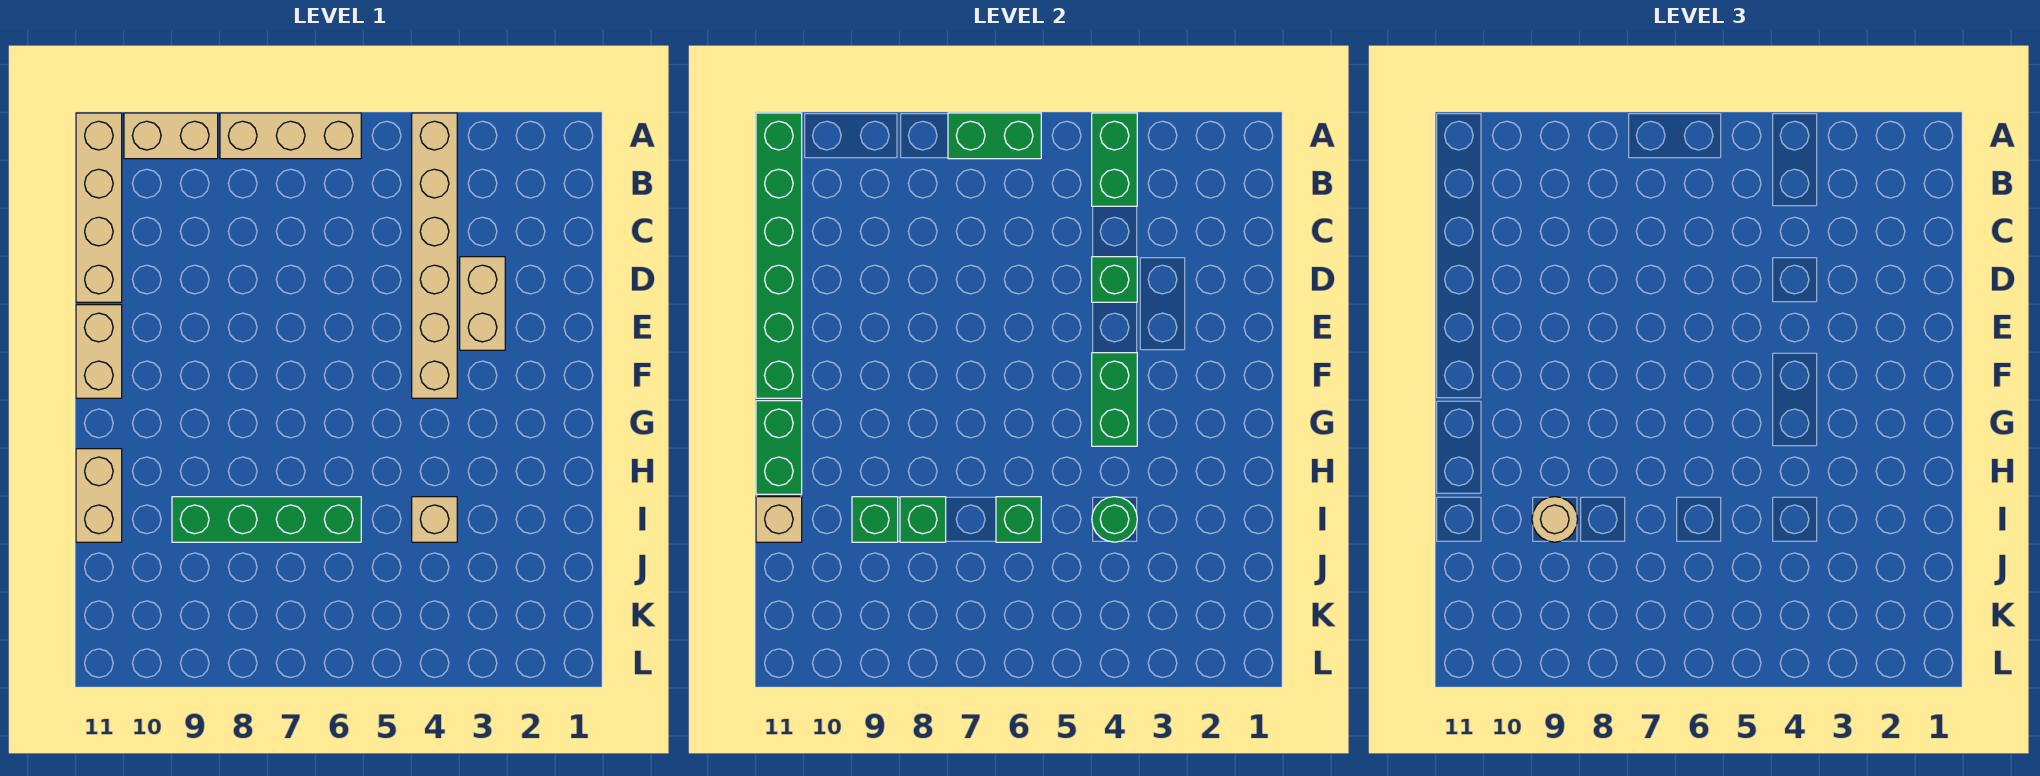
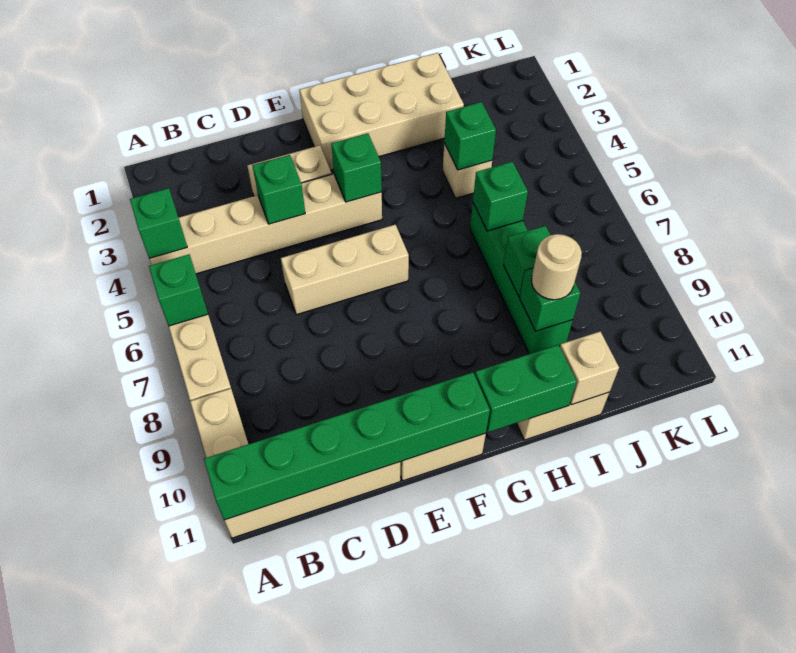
green 1x2 brick [1092,113,1137,206] -> green 1x1 brick [130,188,187,259]
green 1x2 brick [948,113,1041,159] -> green 1x1 brick [149,254,208,326]
none -> tan 1x3 brick [281,225,409,315]
none -> tan 2x4 brick [300,53,464,170]
green 1x2 brick [1092,353,1137,446] -> green 1x1 brick [331,133,382,202]
green 1x1 round brick [1092,497,1137,542] -> green 1x1 brick [444,102,496,170]

